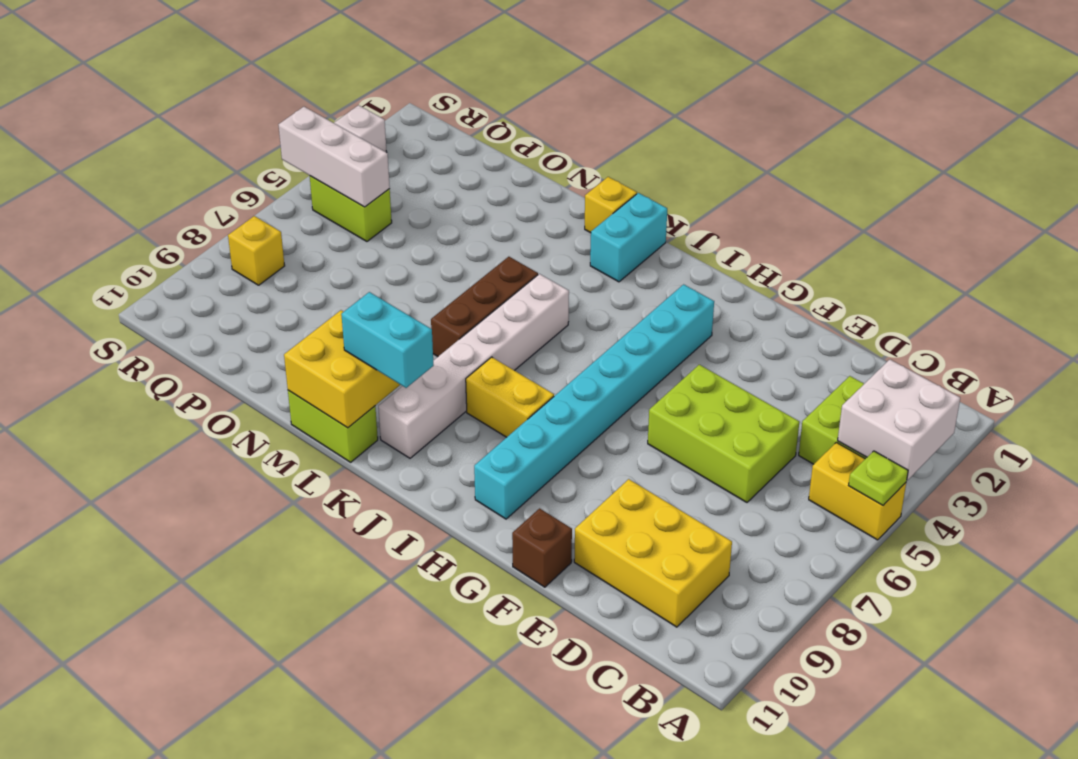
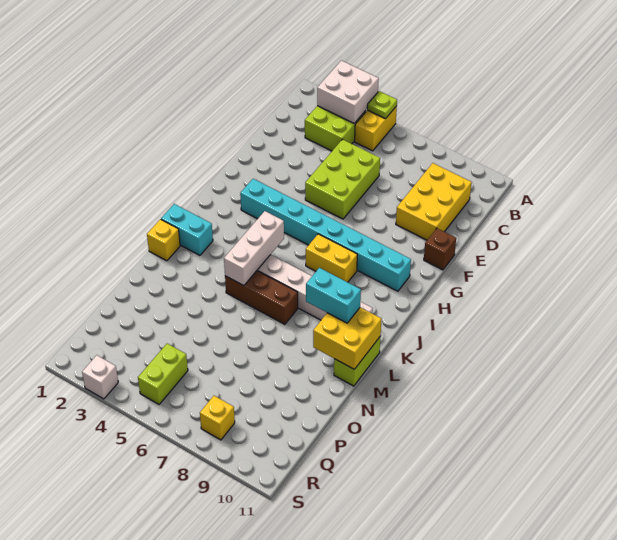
yellow 1x2 brick [466,357,554,437] -> yellow 1x2 brick turned to [306,234,357,282]
cyan 1x2 brick [341,292,434,388] -> cyan 1x2 brick turned to [306,268,361,323]
white 1x3 brick [278,107,390,207] -> white 1x3 brick moved to [224,211,284,286]

